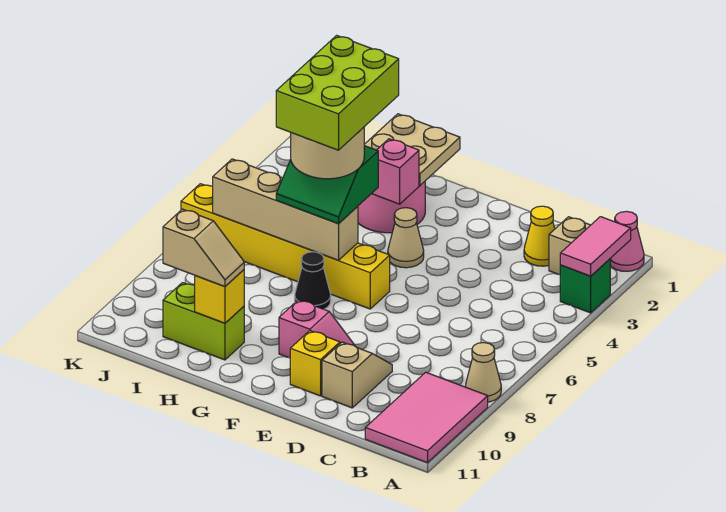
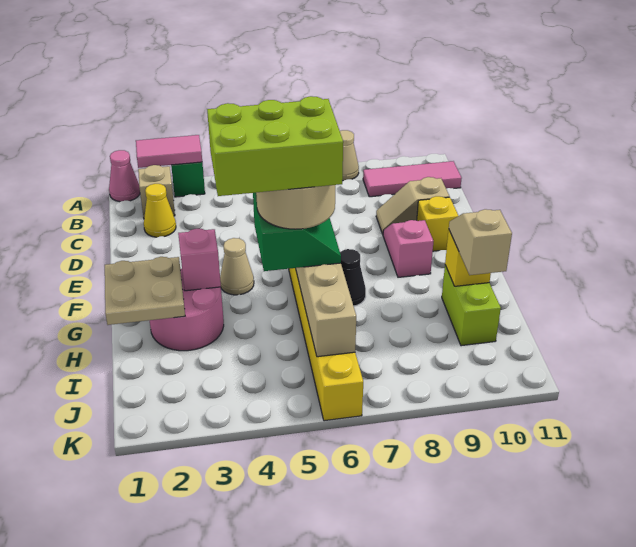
pink 2x3 tile [365,372,488,463] -> pink 1x3 tile [363,161,462,197]

